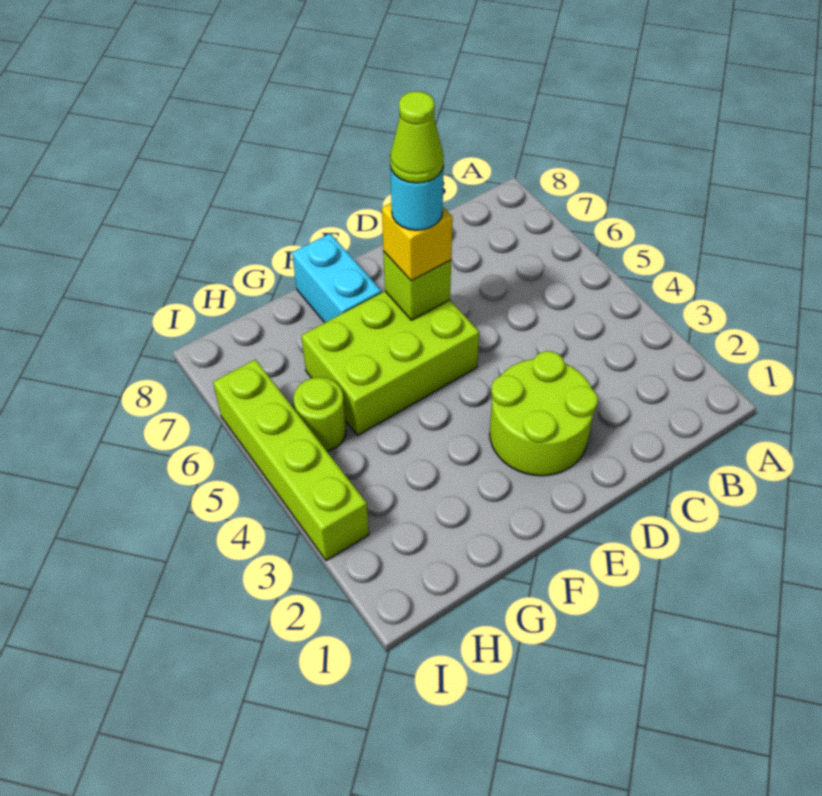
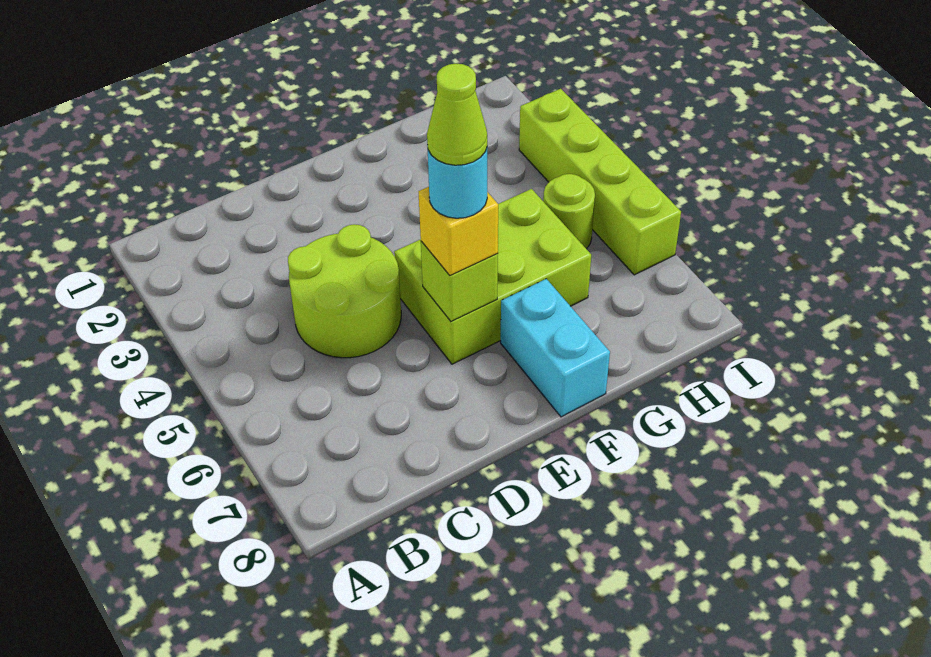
lime 2x2 round brick [490,351,598,476] -> lime 2x2 round brick moved to [288,224,401,358]

